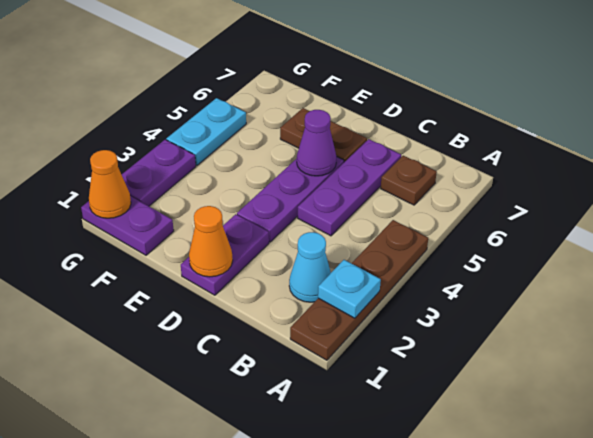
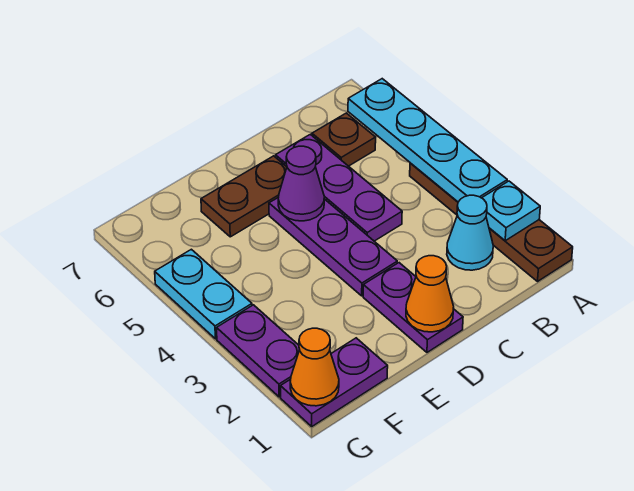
none -> cyan 1x4 plate [348,79,507,202]

